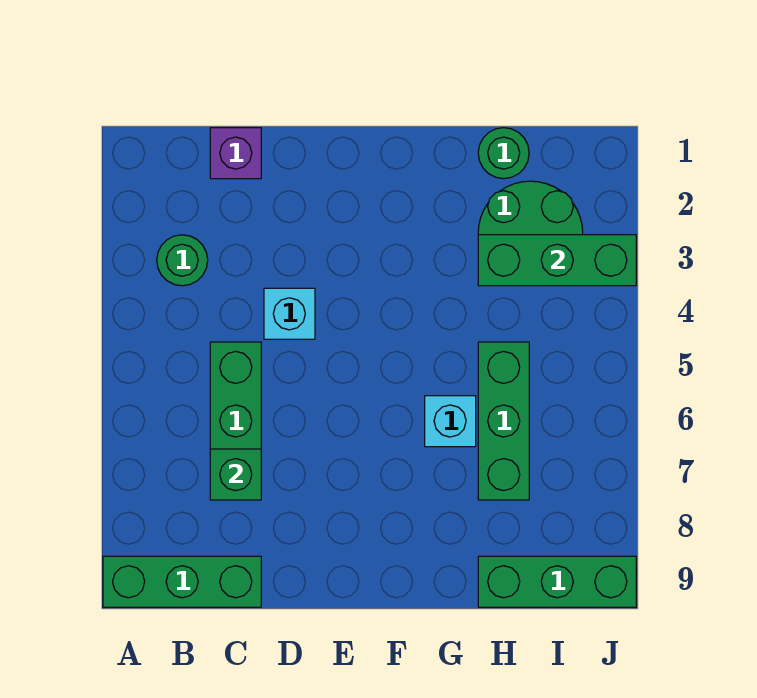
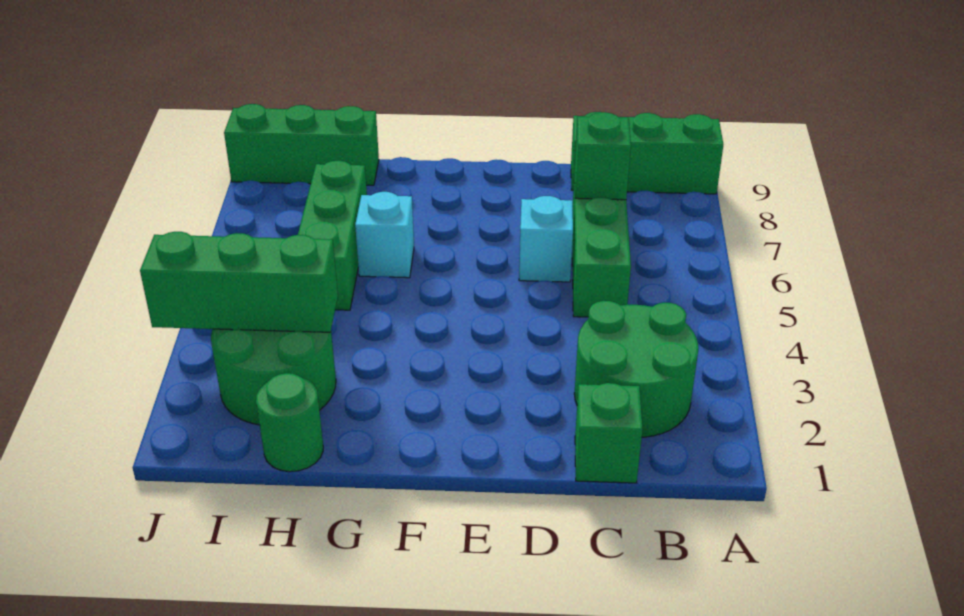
green 1x1 round brick [157,235,208,286] -> green 2x2 round brick [574,301,698,437]
purple 1x1 brick [210,128,261,179] -> green 1x1 brick [575,383,643,483]
cyan 1x1 brick [264,288,315,339] -> cyan 1x1 brick moved to [519,196,573,282]

